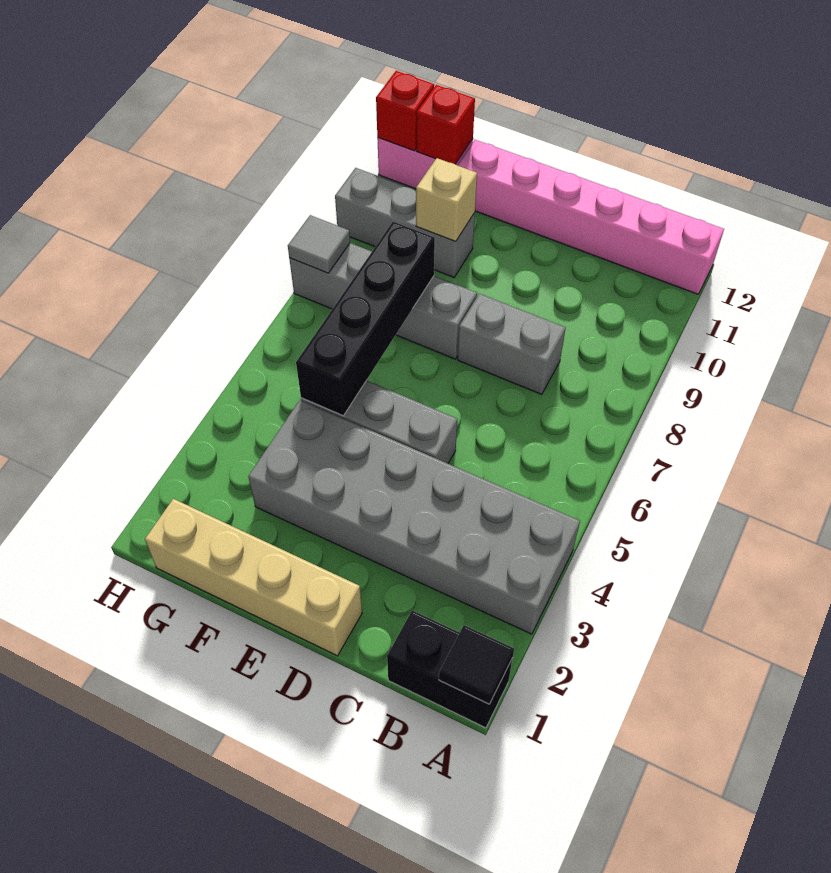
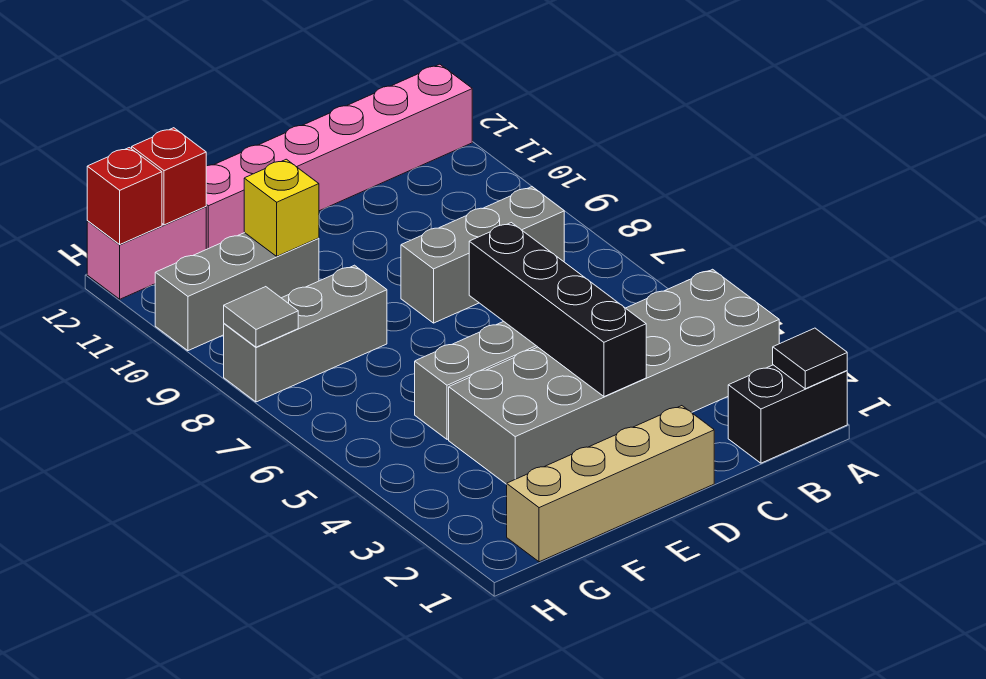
grey 1x2 brick [458,294,566,395] -> grey 1x3 brick [401,187,564,323]
grey 1x4 brick [289,243,477,359] -> grey 1x3 brick [224,265,387,402]
black 1x4 brick [296,222,435,416] -> black 1x4 brick moved to [469,223,646,397]
tan 1x1 brick [416,158,477,241] -> yellow 1x1 brick [244,159,319,256]

